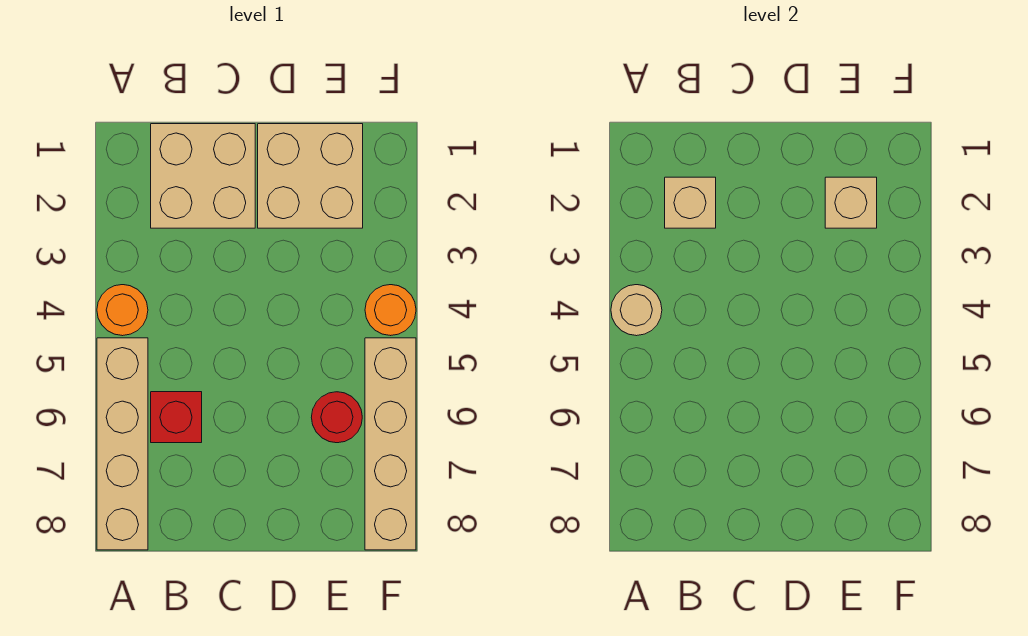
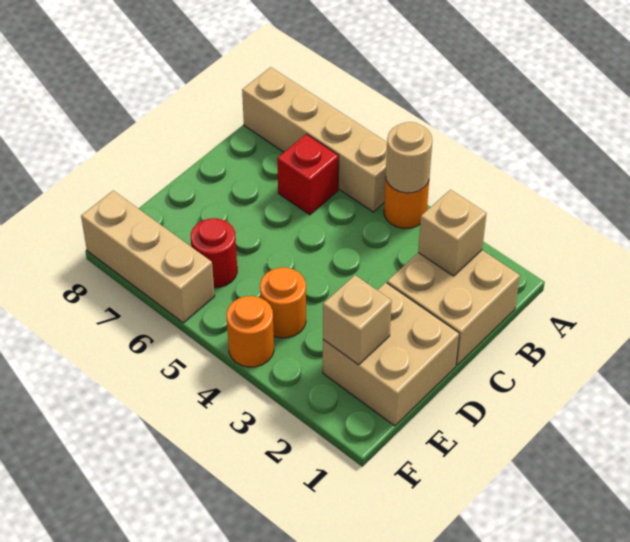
none -> orange 1x1 round brick [260,268,306,338]
tan 1x4 brick [365,338,416,550] -> tan 1x3 brick [81,191,215,323]

